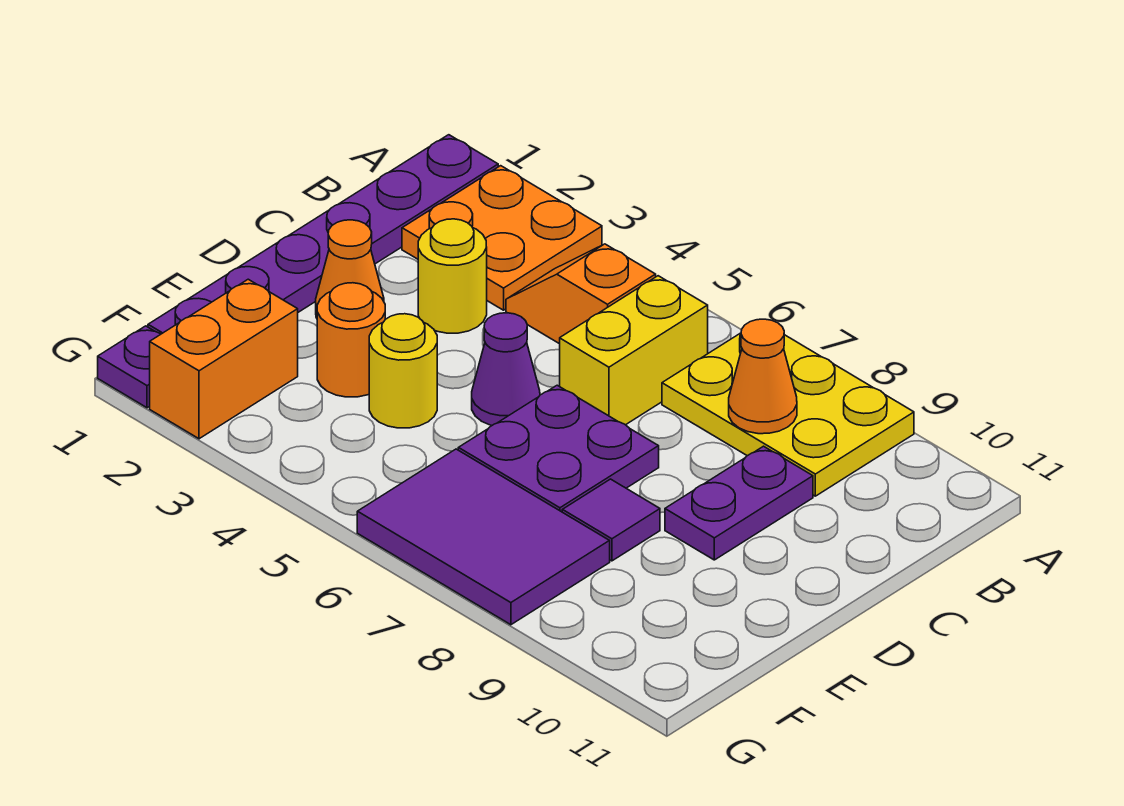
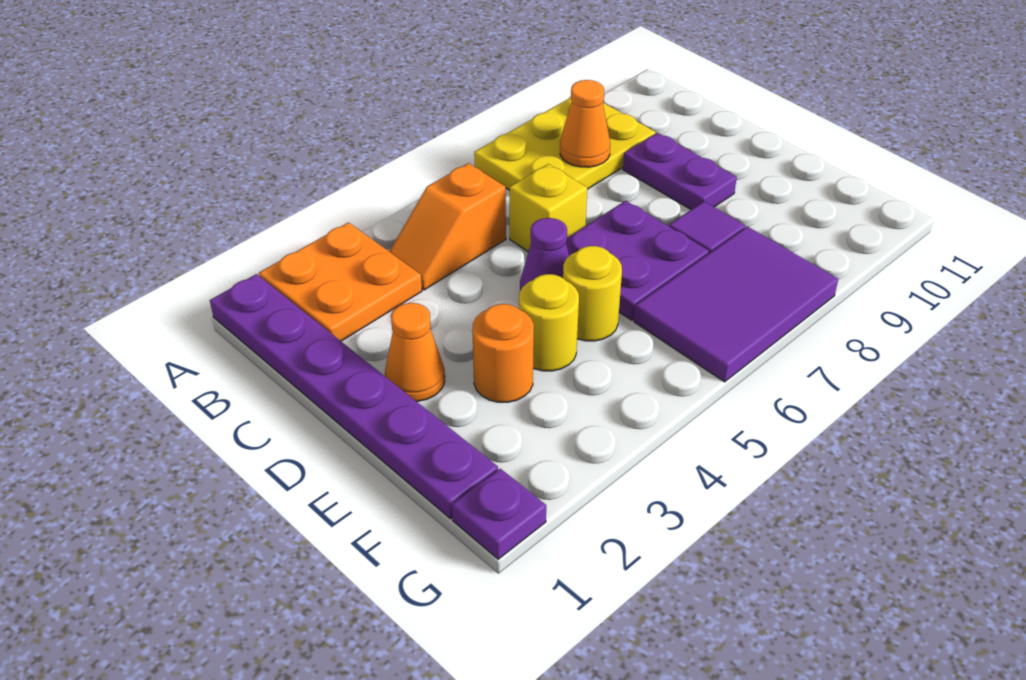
yellow 1x2 brick [560,276,708,425] -> yellow 1x1 brick [510,164,587,252]
yellow 1x1 round brick [418,219,487,333] -> yellow 1x1 round brick moved to [563,246,622,341]
orange 1x2 brick [150,279,298,439] -> none

